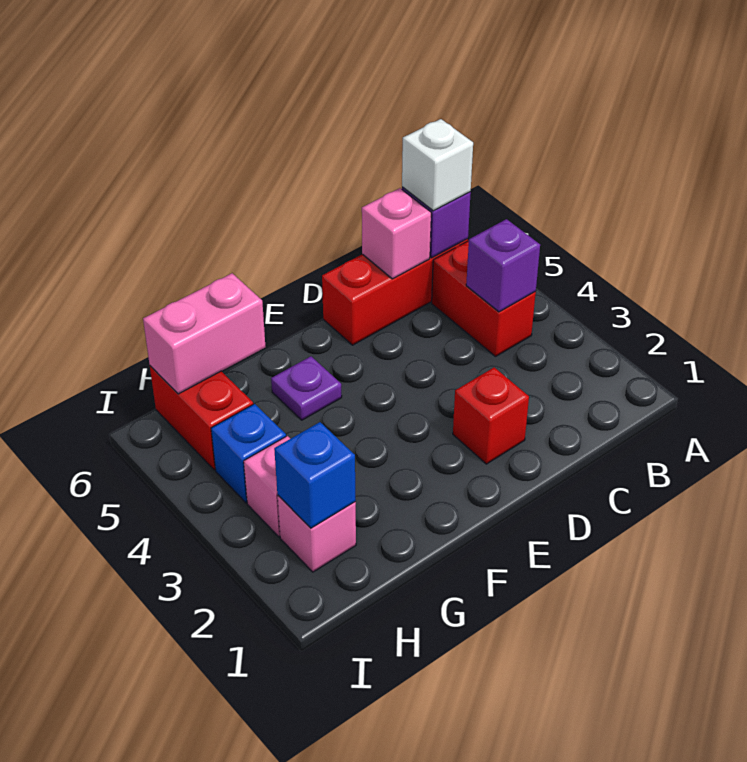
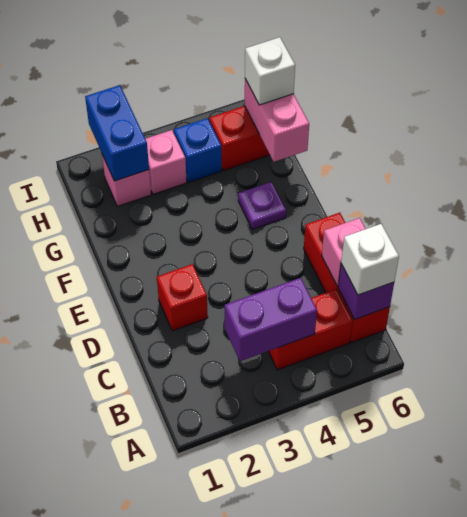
purple 1x1 brick [466,219,540,312] -> purple 1x2 brick [225,278,317,361]
blue 1x1 brick [274,422,356,528] -> blue 1x2 brick [85,85,149,181]
none -> white 1x1 brick [245,37,295,105]

